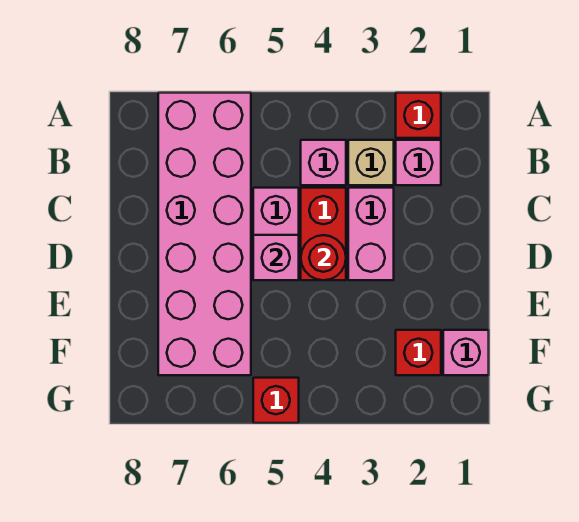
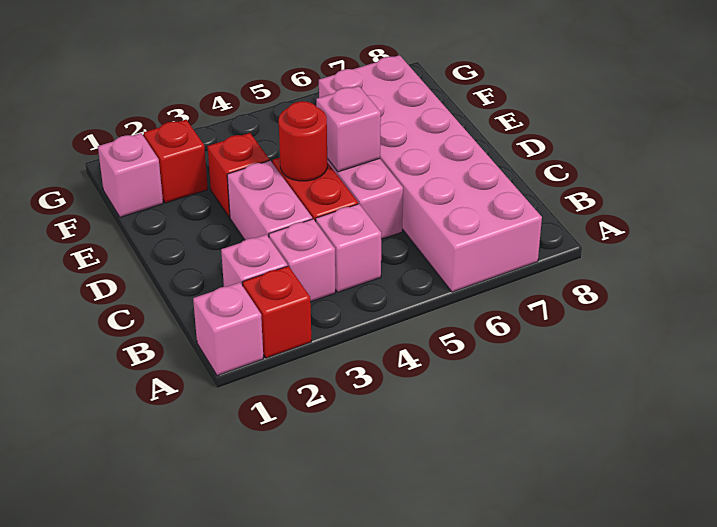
none -> pink 1x1 brick [193,282,263,376]
tan 1x1 brick [348,140,394,185] -> pink 1x1 brick [269,219,335,302]
red 1x1 brick [253,378,299,423] -> red 1x1 brick moved to [207,133,269,217]

